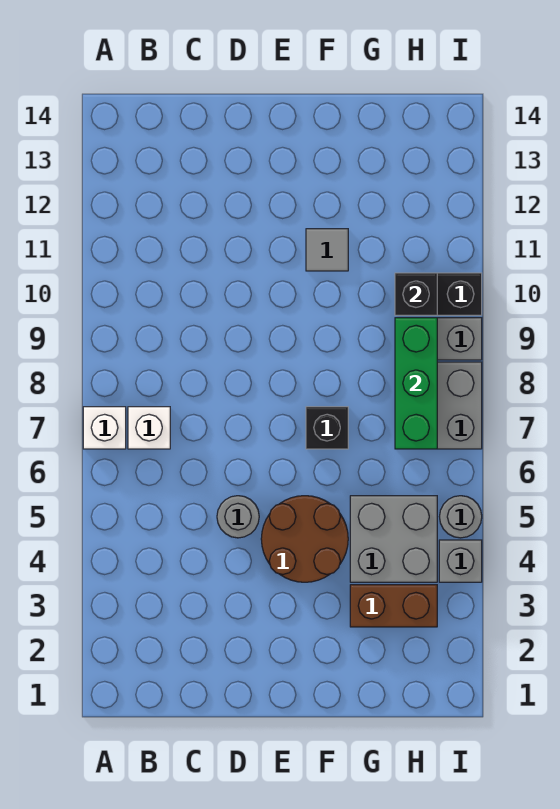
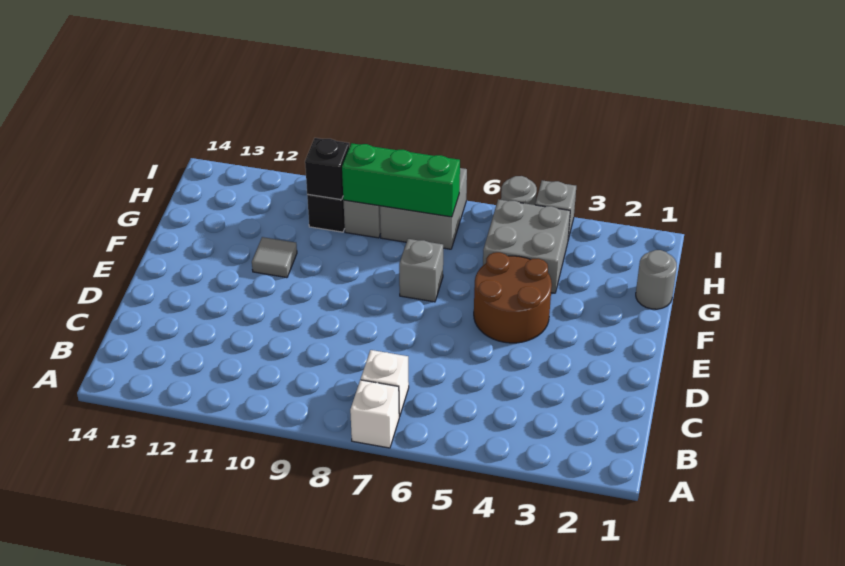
grey 1x1 round brick [217,496,259,538] -> grey 1x1 round brick moved to [636,250,677,309]
black 1x1 brick [306,407,348,449] -> grey 1x1 brick [399,239,443,302]
brown 1x2 brick [350,585,437,627] -> none

